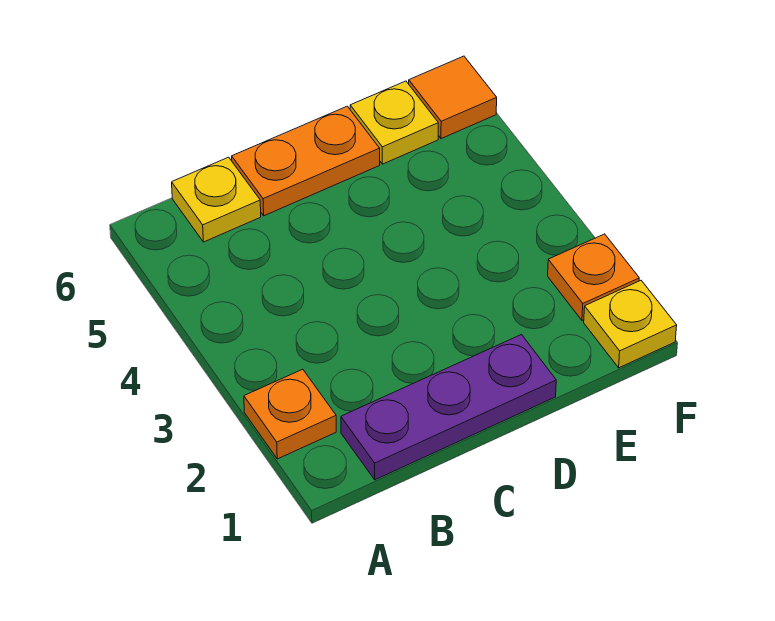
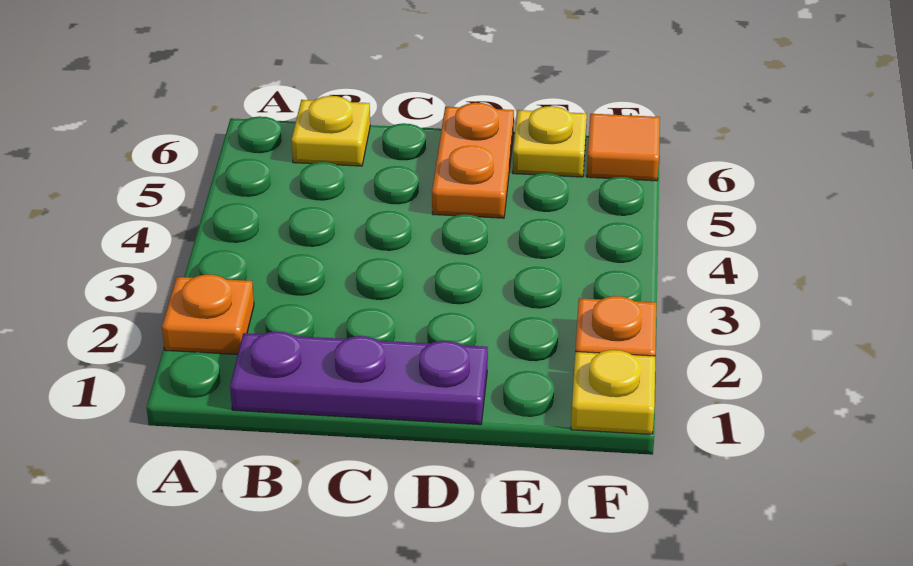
orange 1x2 plate [232,106,380,216] -> orange 1x2 plate turned to [432,103,514,218]

